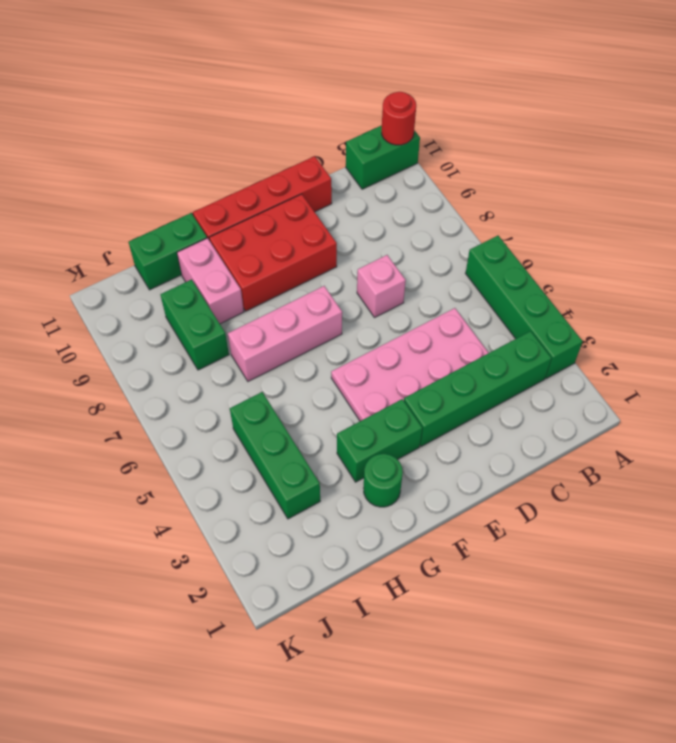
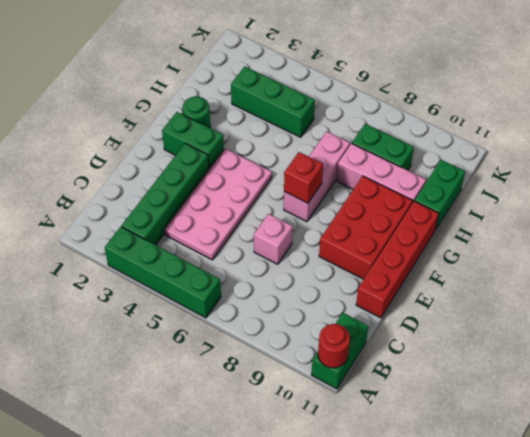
green 1x2 brick [337,399,422,482] -> green 1x2 brick turned to [162,112,224,169]
none -> red 1x1 brick [284,152,323,203]
pink 1x2 brick [177,238,244,324] -> pink 1x3 brick [337,144,426,203]

